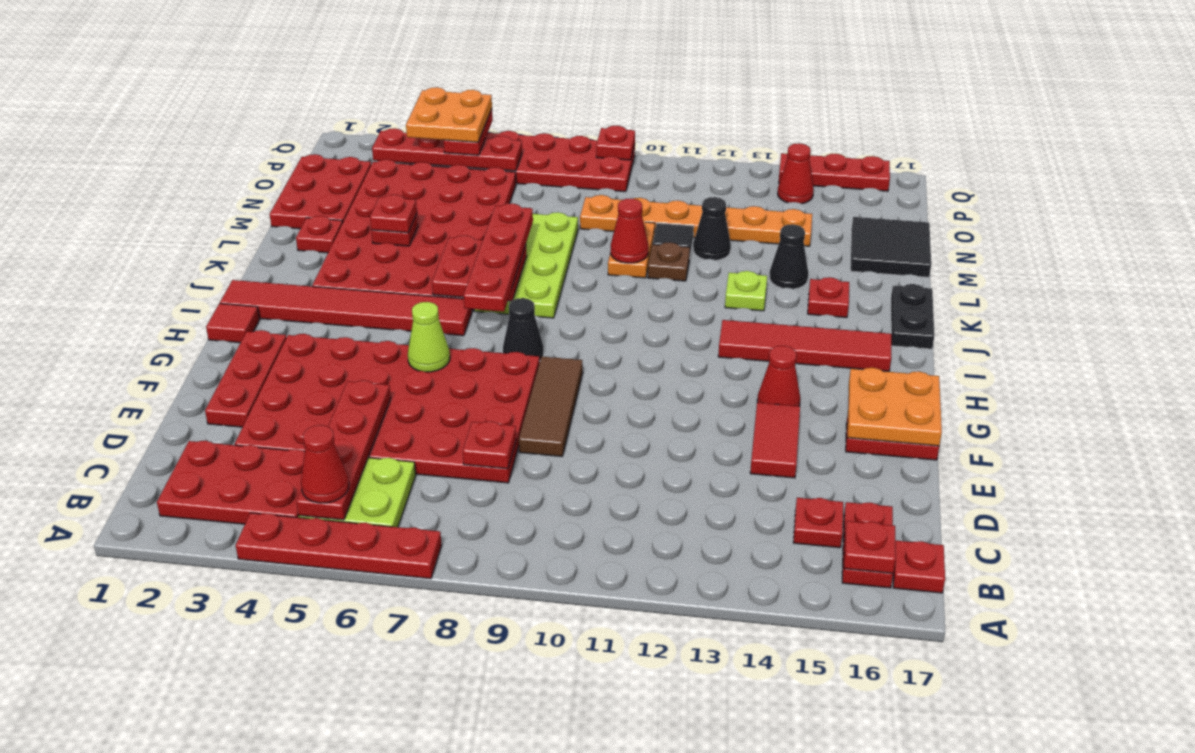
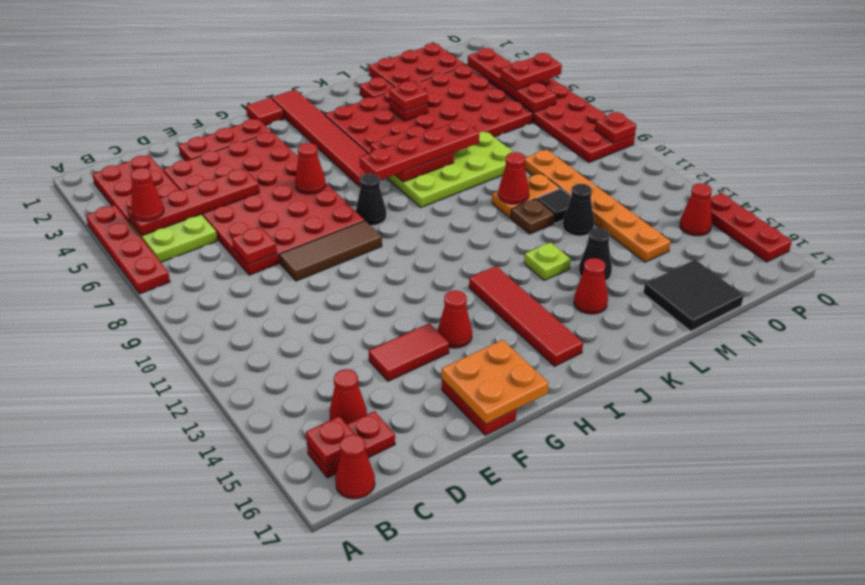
red 1x1 plate [893,540,945,593] -> red 1x1 cone [335,435,375,499]
red 1x1 plate [793,498,843,548] -> red 1x1 cone [329,369,367,424]
lime 1x1 cone [408,302,450,372] -> red 1x1 cone [295,143,326,194]
black 1x2 plate [891,284,934,349] -> none
red 1x1 plate [808,277,849,318] -> red 1x1 cone [574,258,608,314]
orange 2x2 plate [406,87,492,142] -> none

